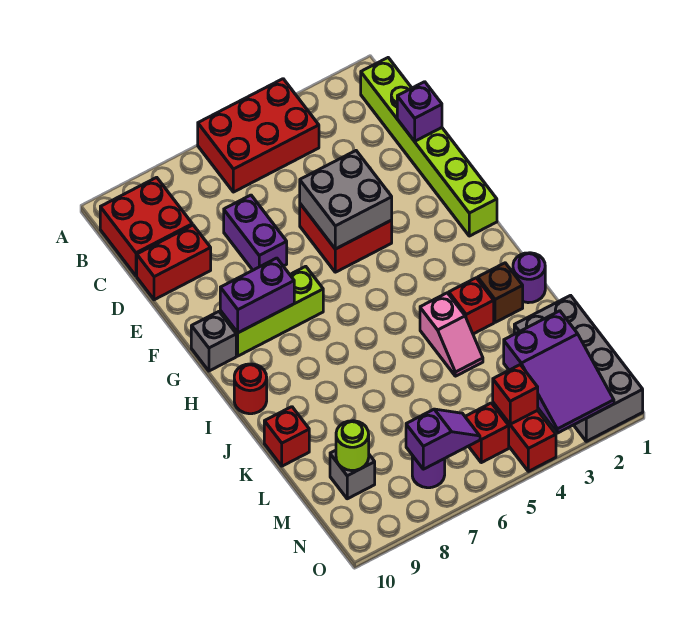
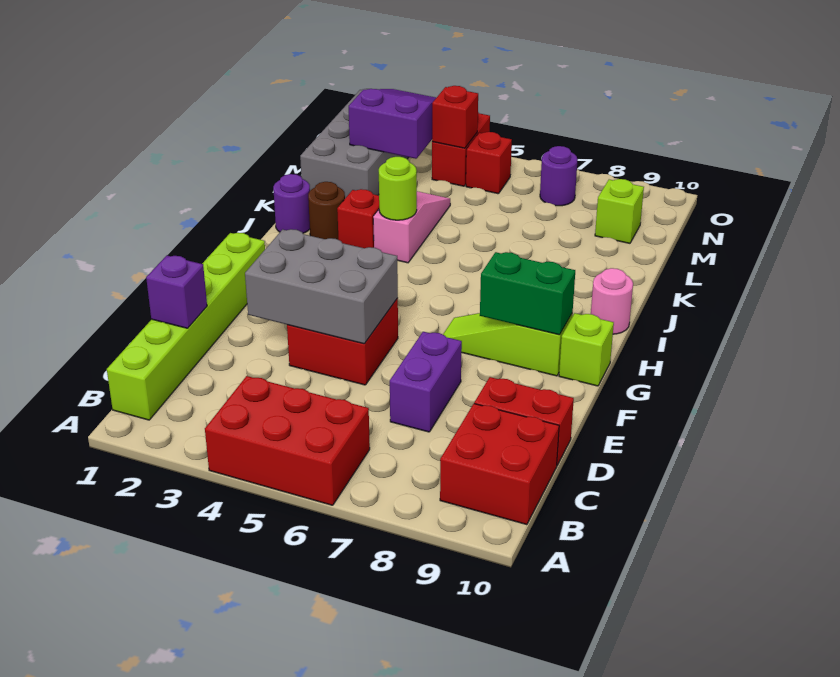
grey 2x2 brick [300,151,392,249] -> grey 2x3 brick [245,229,398,344]
lime 1x3 brick [220,266,323,356] -> lime 1x3 slope [443,313,573,376]
purple 1x2 brick [220,258,294,333] -> green 1x2 brick [480,252,575,335]
grey 1x1 brick [191,312,236,371] -> lime 1x1 brick [559,313,614,386]
red 1x1 round brick [234,364,267,414] -> pink 1x1 round brick [591,268,633,334]
brown 1x1 brick [478,263,523,322] -> brown 1x1 round brick [308,182,345,239]
pink 1x2 slope [420,293,483,376] -> pink 1x3 slope [373,191,450,263]
red 1x1 brick [264,407,309,466] -> none
grey 1x1 brick [330,450,375,499] -> lime 1x1 brick [595,179,644,243]
lime 1x1 round brick [336,421,369,471] -> lime 1x1 round brick moved to [379,157,417,220]
purple 1x2 slope [406,409,480,469] -> none

